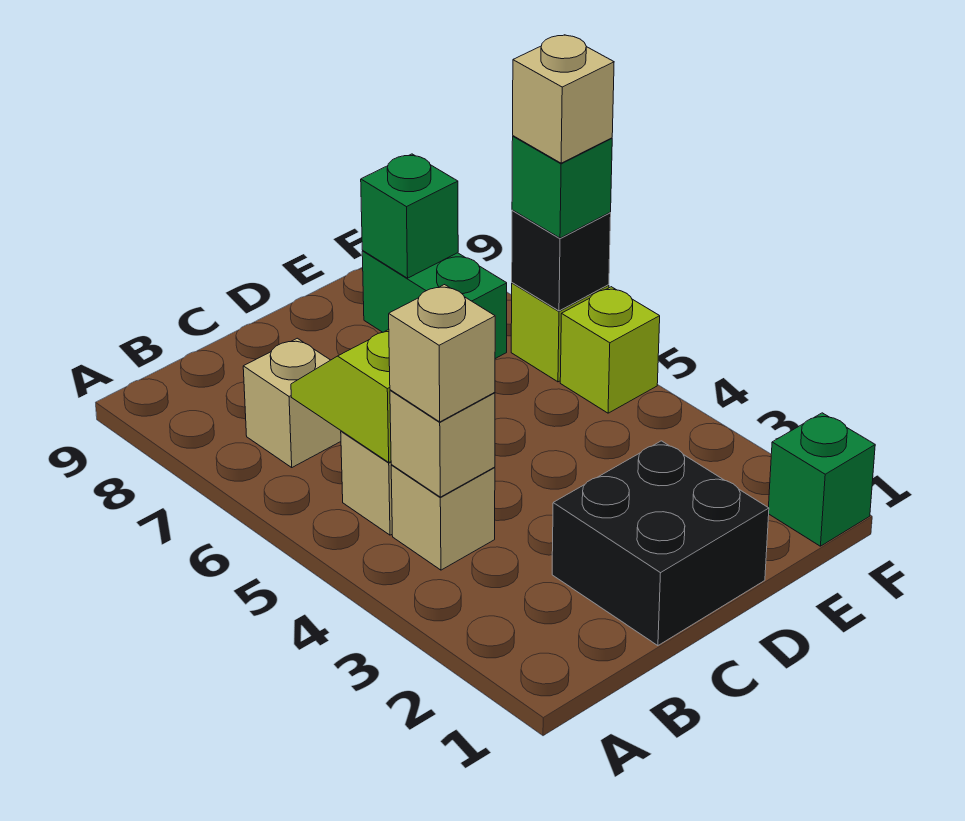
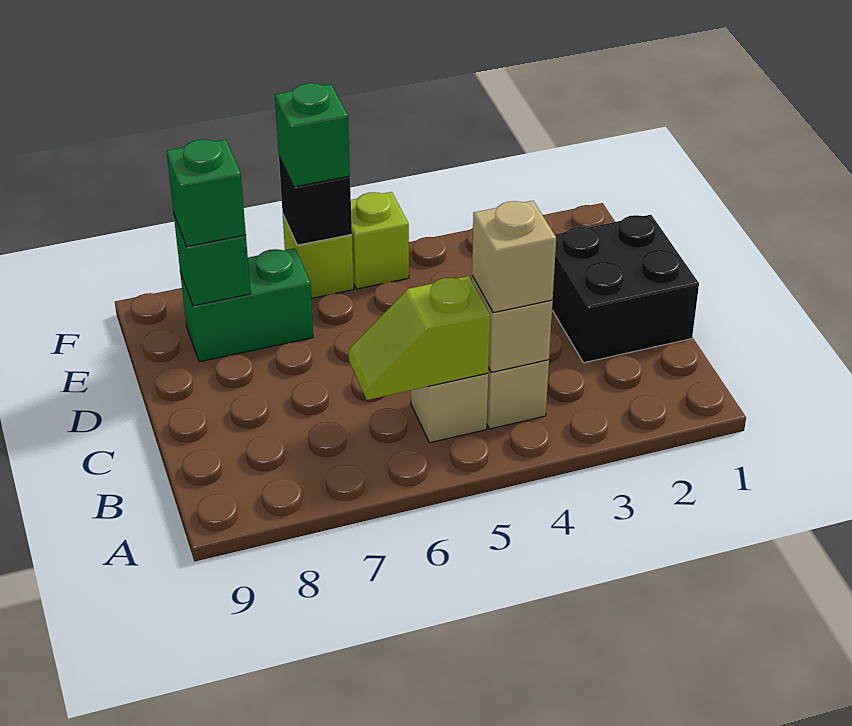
tan 1x1 brick [243,338,341,467] -> none
green 1x1 brick [768,413,875,546] -> green 1x1 brick moved to [167,139,246,247]
tan 1x1 brick [513,35,614,163] -> none

